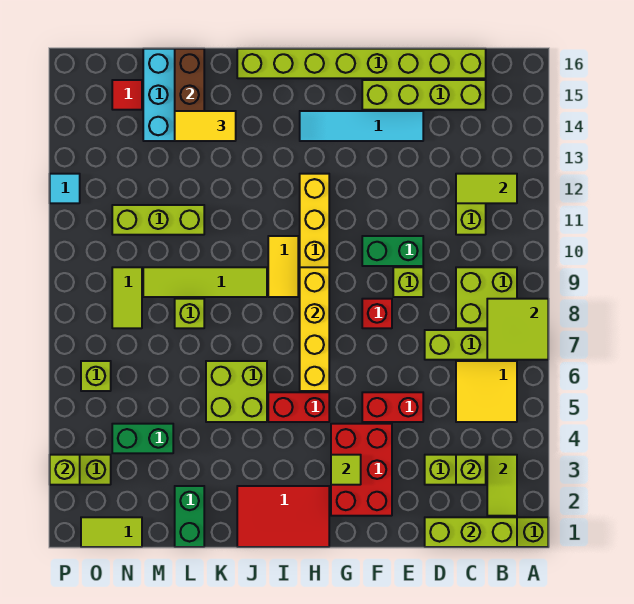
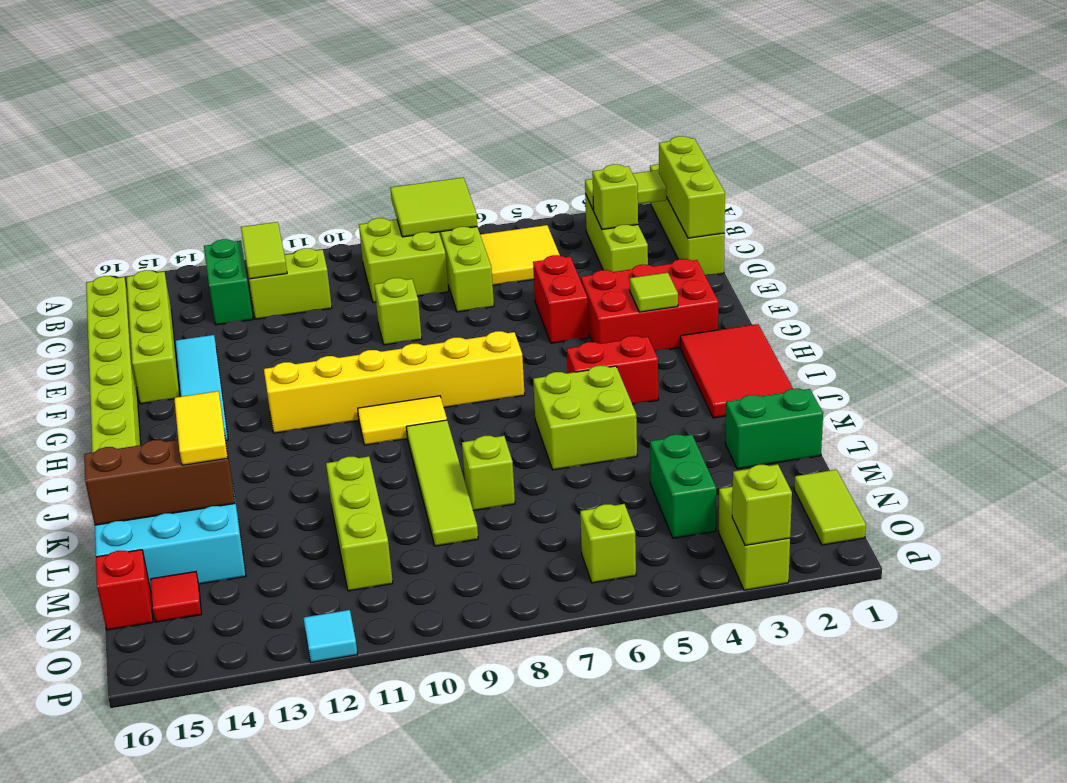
green 1x2 brick [362,236,423,266] -> green 1x2 brick moved to [204,239,253,325]
red 1x1 brick [362,299,392,328] -> red 1x1 brick moved to [96,550,153,630]
red 1x2 brick [268,392,329,422] -> red 1x2 brick turned to [567,336,658,404]
yellow 1x4 brick [300,267,329,391] -> none
lime 1x2 tile [112,267,142,328] -> none

